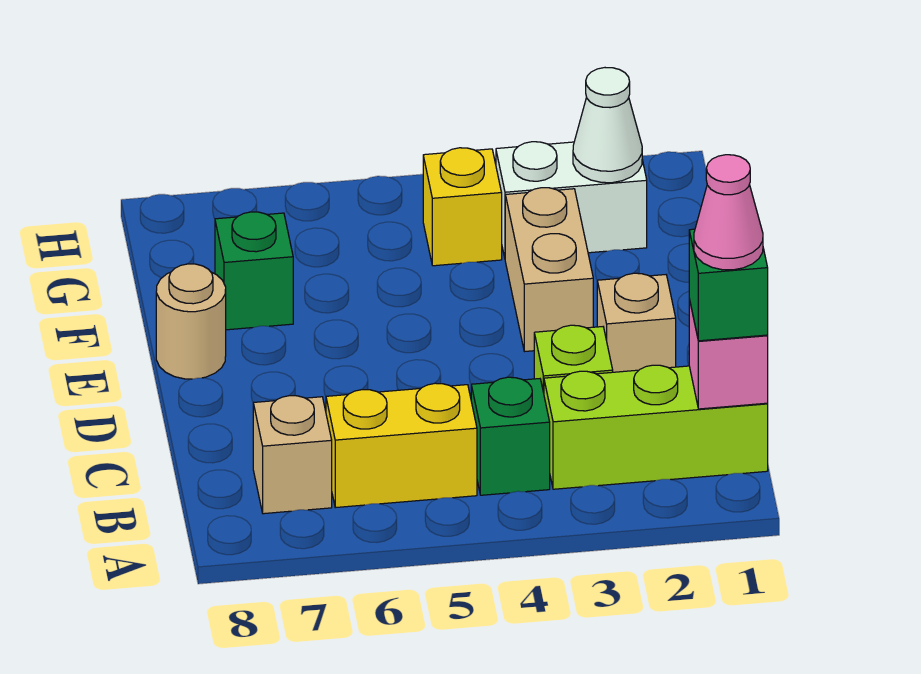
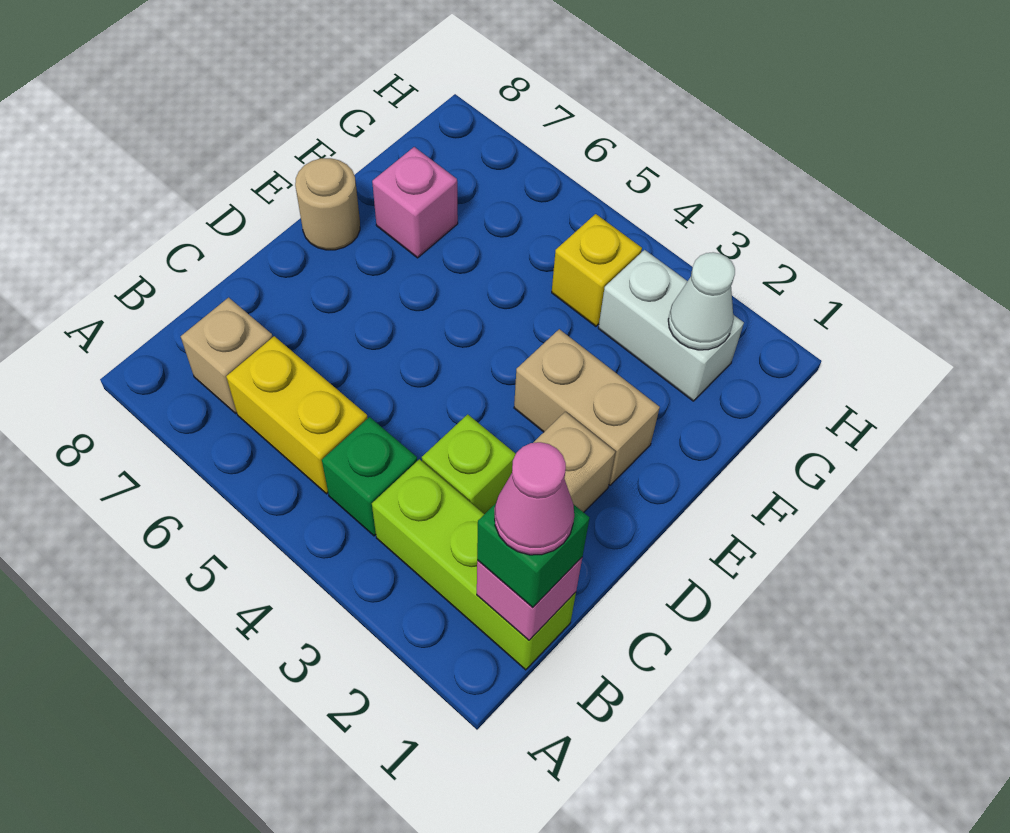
tan 1x2 brick [505,188,593,352] -> tan 1x2 brick turned to [514,329,660,485]
green 1x1 brick [215,212,293,330] -> pink 1x1 brick [372,147,458,258]

